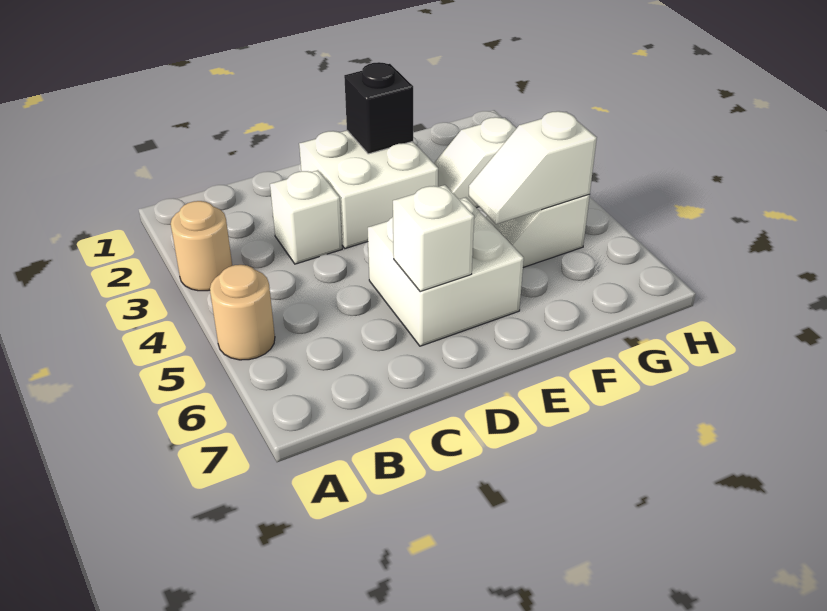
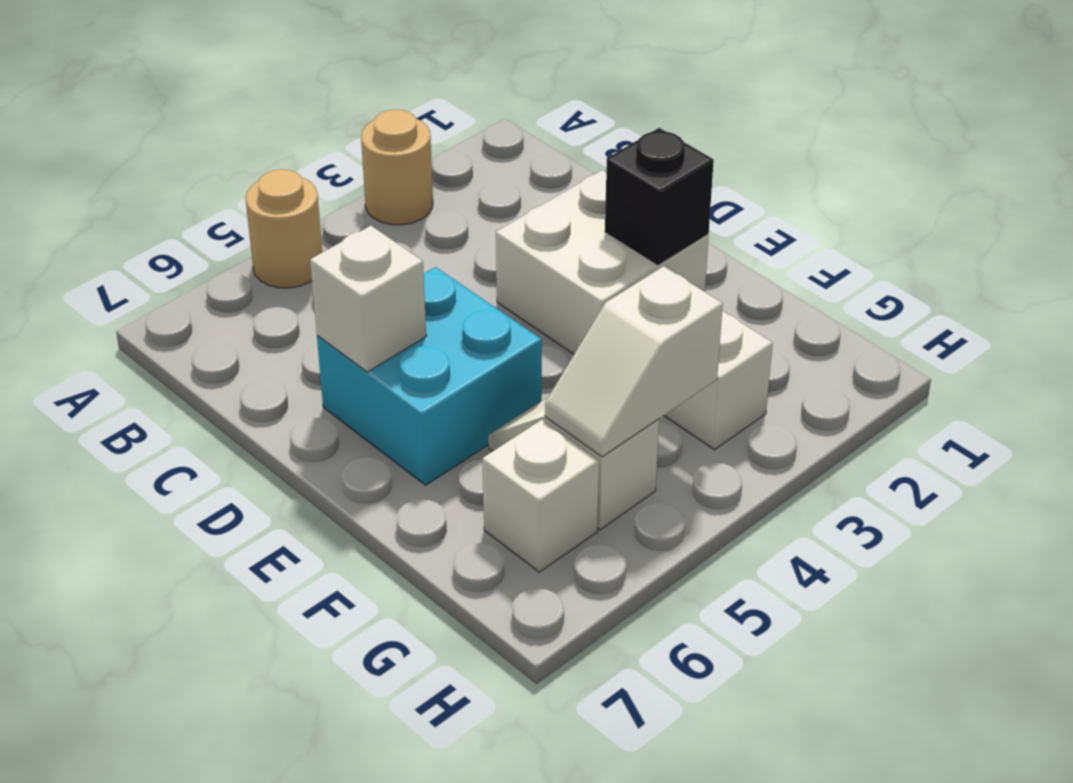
white 1x1 brick [270,170,342,264] -> white 1x1 brick moved to [482,420,599,572]
white 2x2 brick [368,197,524,346] -> cyan 2x2 brick [317,267,542,485]
white 1x2 slope [469,111,597,224] -> white 1x2 slope turned to [545,266,723,457]

